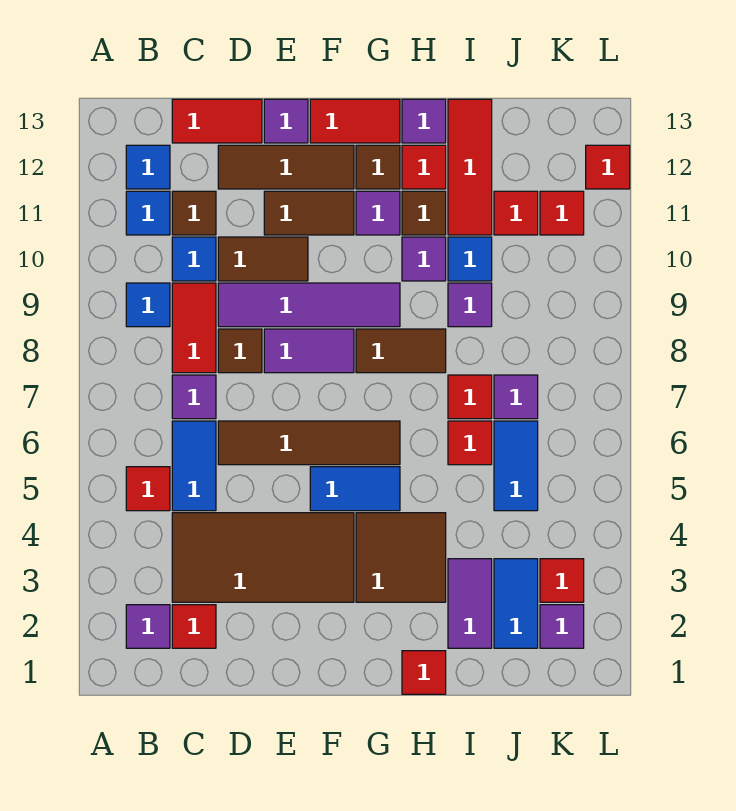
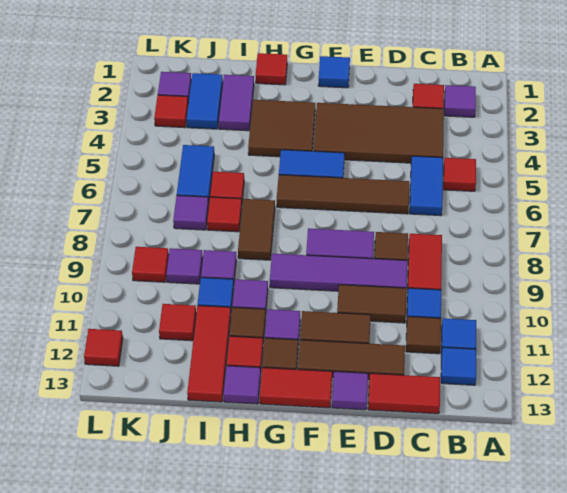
blue 1x1 tile [126,283,170,327] -> blue 1x1 tile moved to [318,56,350,88]
purple 1x1 tile [172,375,216,419] -> purple 1x1 tile moved to [166,248,203,284]
brown 1x2 tile [356,329,446,373] -> brown 1x2 tile turned to [238,199,275,260]
red 1x1 tile [540,191,584,235] -> red 1x1 tile moved to [132,247,169,282]

